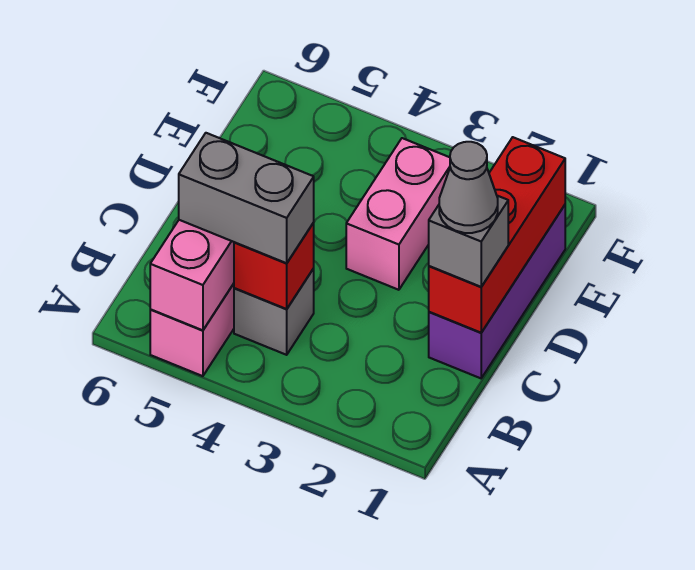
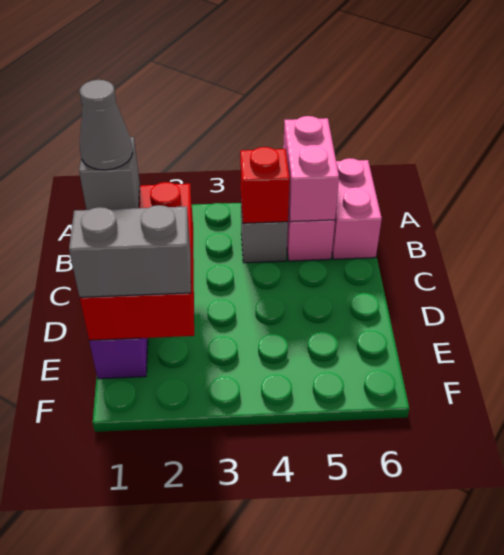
grey 1x2 brick [179,133,314,263] -> grey 1x2 brick moved to [69,205,191,297]
red 1x3 brick [429,137,565,333] -> red 2x3 brick [80,182,194,341]
pink 1x2 brick [346,138,450,290] -> pink 1x2 brick moved to [332,158,382,259]

